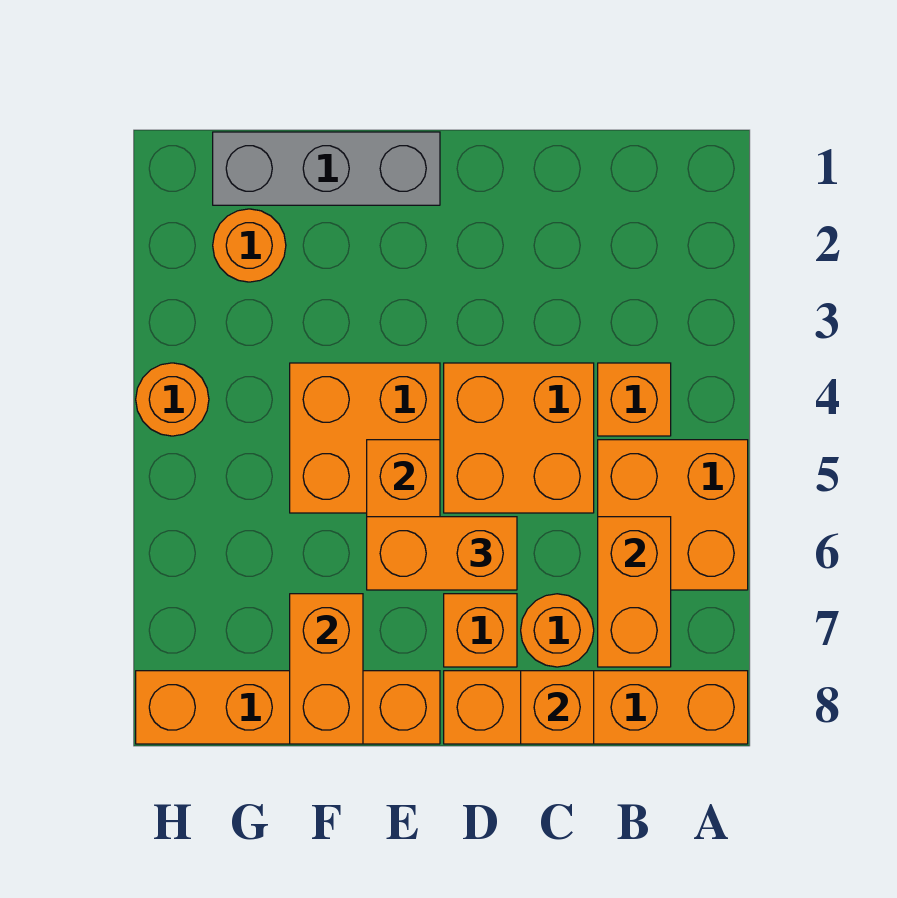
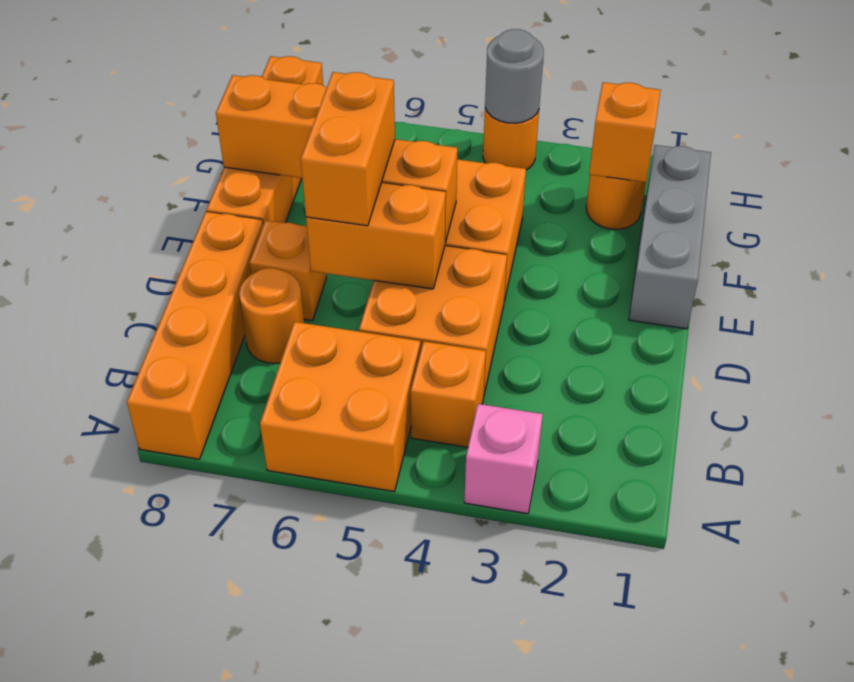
none -> pink 1x1 brick [464,404,543,514]
orange 1x2 brick [598,517,671,667] -> orange 1x2 brick moved to [306,183,446,289]
orange 1x1 brick [521,671,594,744] -> orange 1x1 brick moved to [589,82,661,182]
none -> grey 1x1 round brick [485,29,544,123]

